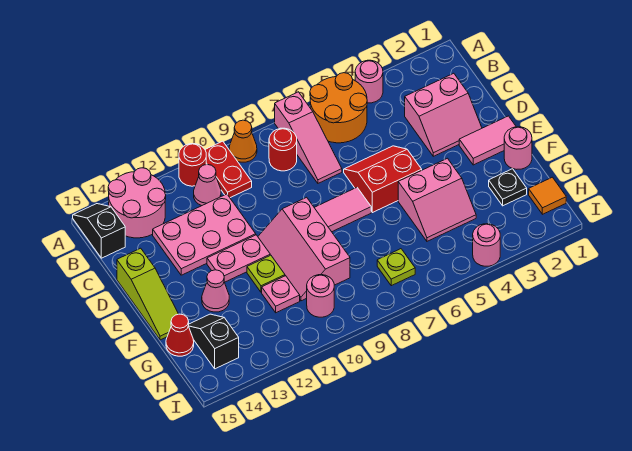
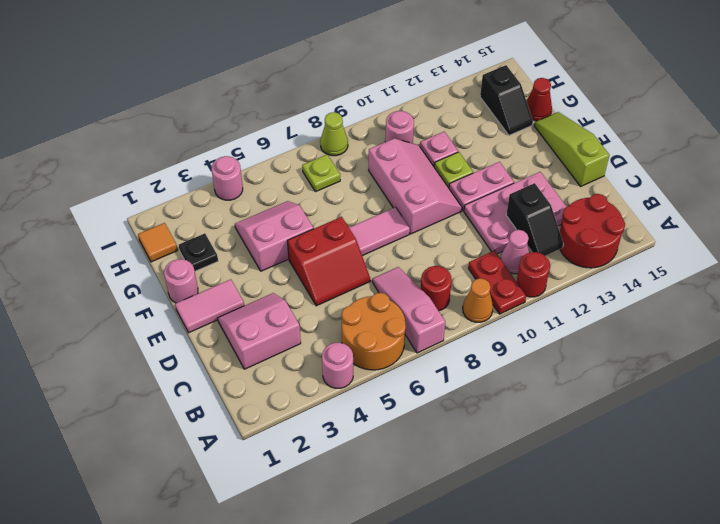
pink 2x2 round brick [108,168,166,238] -> red 2x2 round brick [560,194,625,268]
black 1x2 slope [73,204,125,258] -> black 1x2 slope moved to [506,183,563,256]
pink 1x1 cone [202,270,229,312] -> none
none -> lime 1x1 cone [320,112,348,156]

